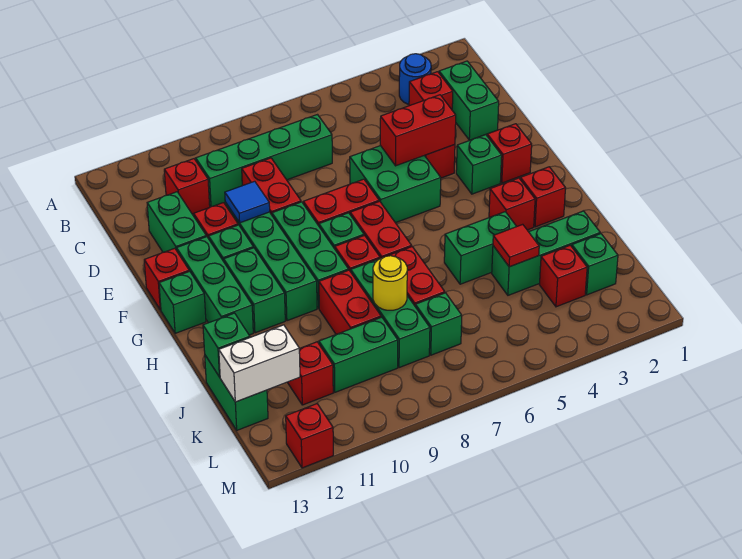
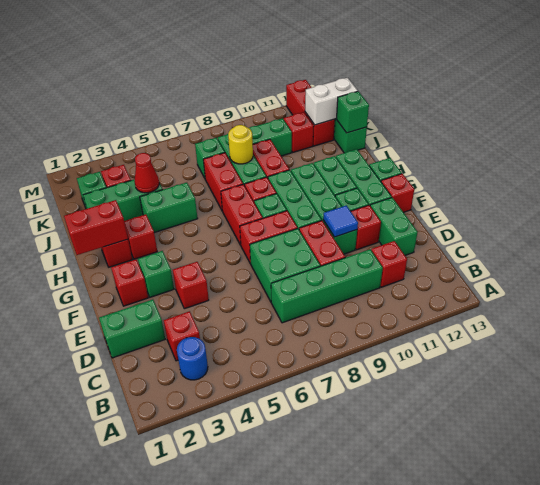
green 1x2 brick [439,61,499,140] -> green 1x2 brick turned to [99,300,165,358]
red 1x2 brick [380,95,456,166] -> red 1x2 brick moved to [64,200,128,255]
green 2x2 brick [350,146,441,223] -> green 2x2 brick moved to [250,228,320,302]
red 1x1 tile [493,224,539,267] -> red 1x1 cone [134,153,159,193]
red 1x1 brick [286,404,333,468] -> red 1x3 brick [286,80,335,146]

